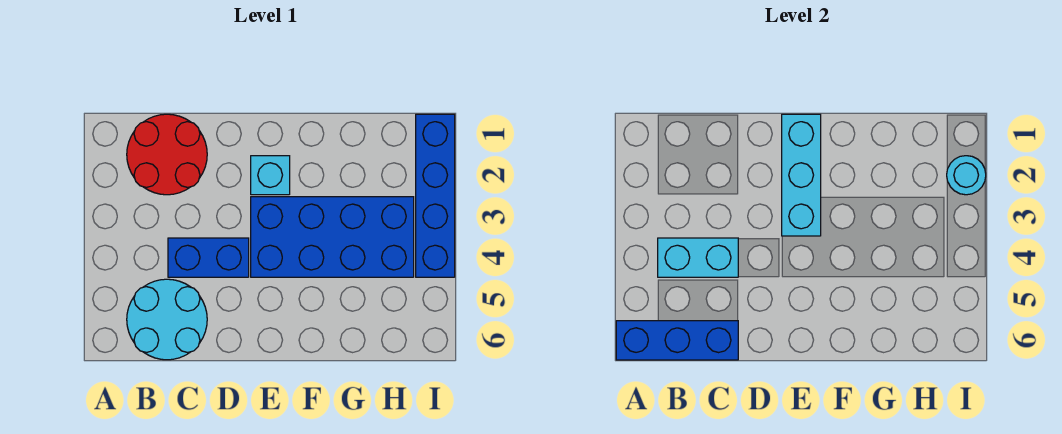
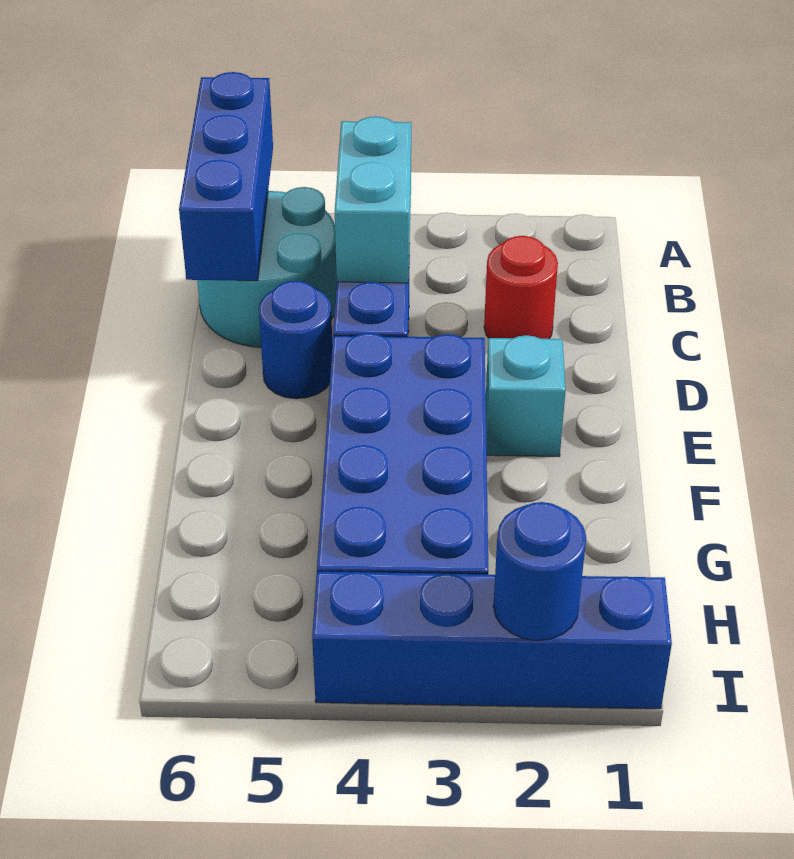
red 2x2 round brick [127,114,207,195] -> red 1x1 round brick [484,236,558,339]
none -> blue 1x1 round brick [259,281,332,399]
cyan 1x3 brick [782,114,821,236] -> none
cyan 1x1 round brick [947,156,986,195] -> blue 1x1 round brick [493,502,586,641]

